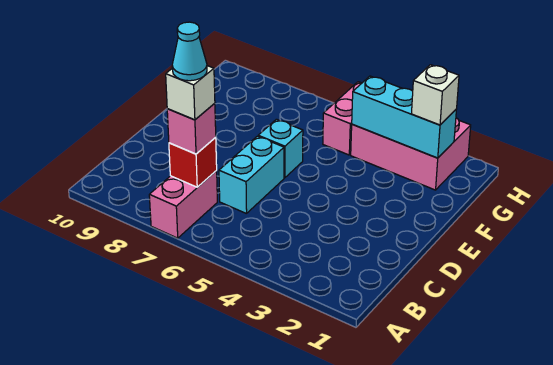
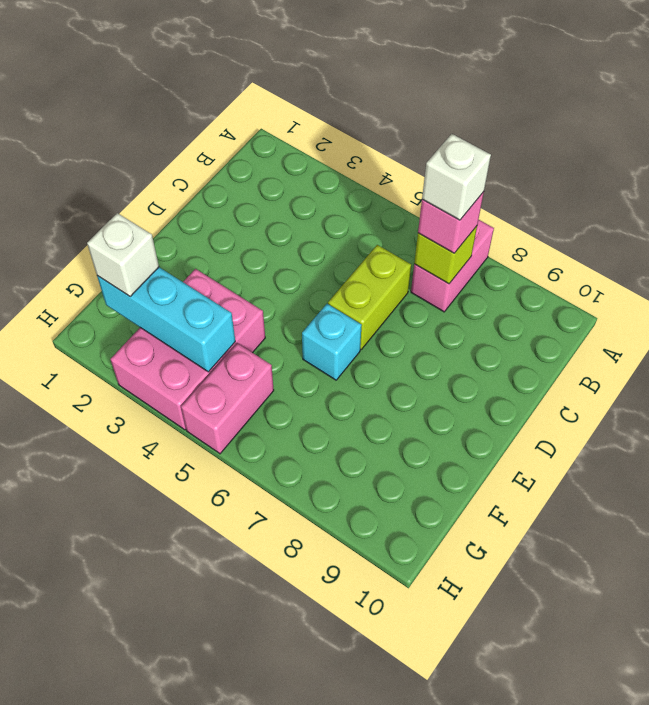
red 1x1 brick [169,138,217,187] -> lime 1x1 brick [414,226,477,284]
cyan 1x1 cone [172,22,207,81] -> none
cyan 1x2 brick [219,136,284,214] -> lime 1x2 brick [328,245,411,349]
pink 2x3 brick [351,118,471,190] -> pink 2x3 brick turned to [110,269,265,430]

